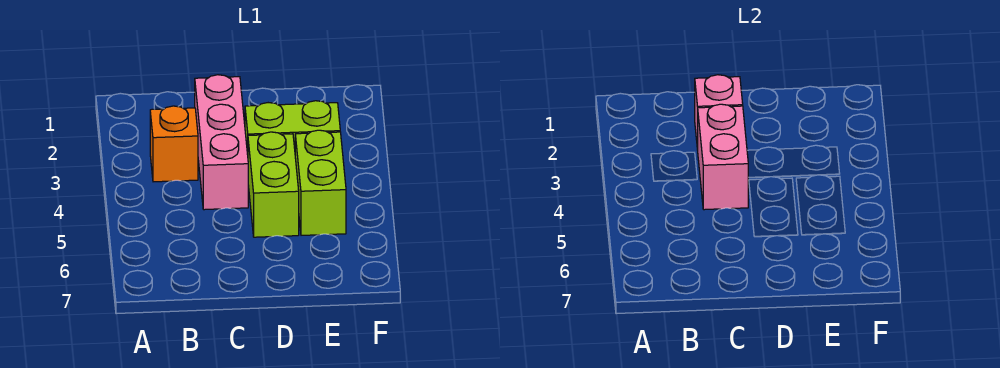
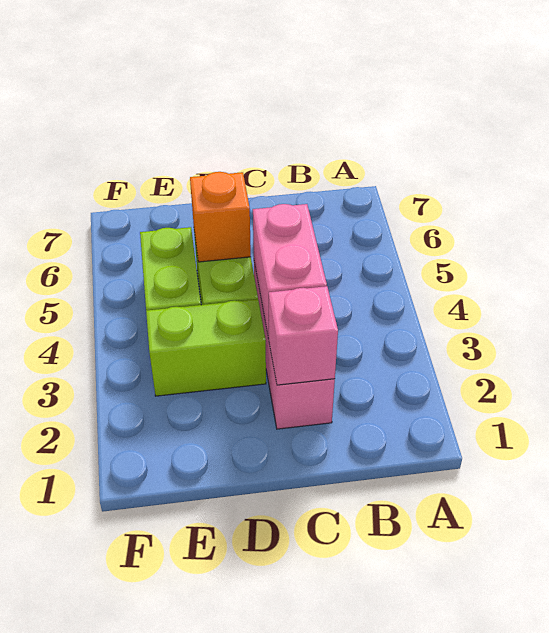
orange 1x1 brick [150,106,198,182] -> orange 1x1 brick moved to [190,172,251,262]

